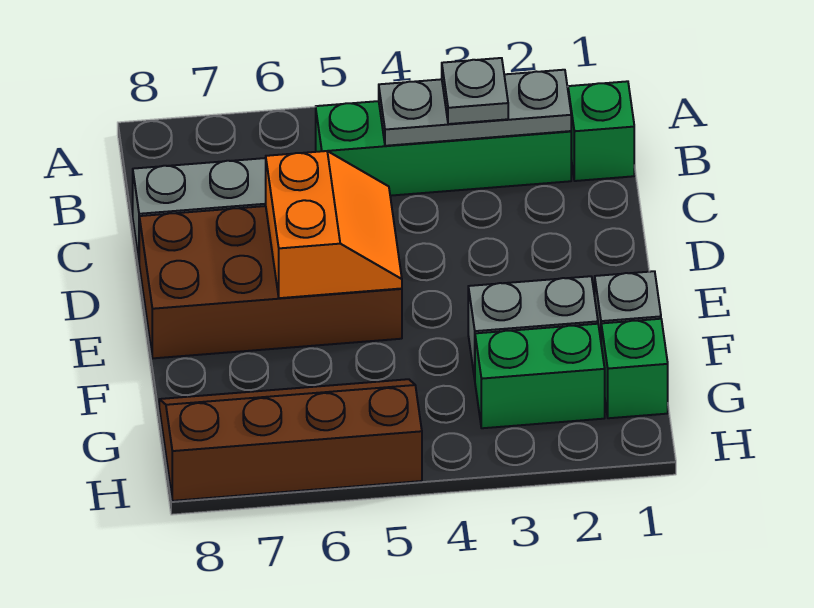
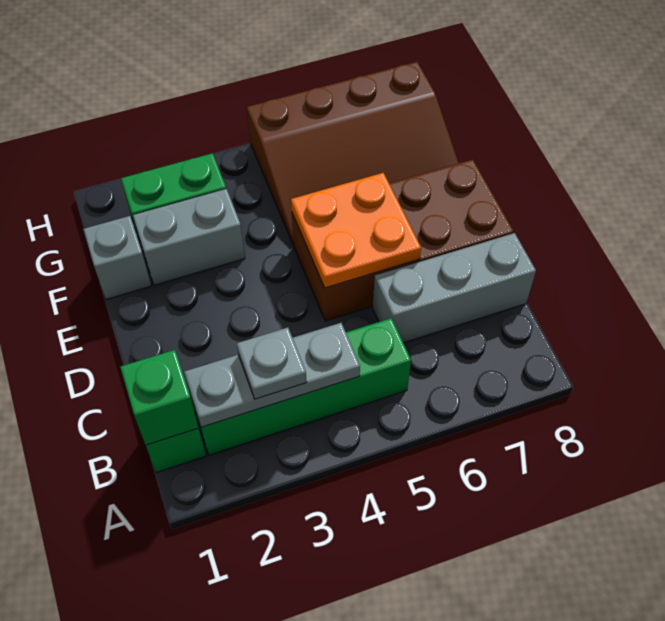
orange 2x2 slope [266,151,402,298] -> orange 2x2 plate [291,173,421,288]
green 1x1 brick [601,319,668,418] -> green 1x1 brick moved to [120,350,199,445]
brown 2x4 slope [159,379,422,501] -> brown 3x4 slope [247,62,459,244]

